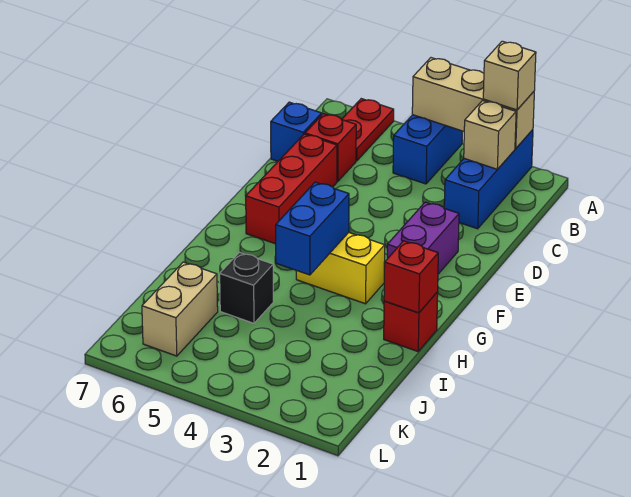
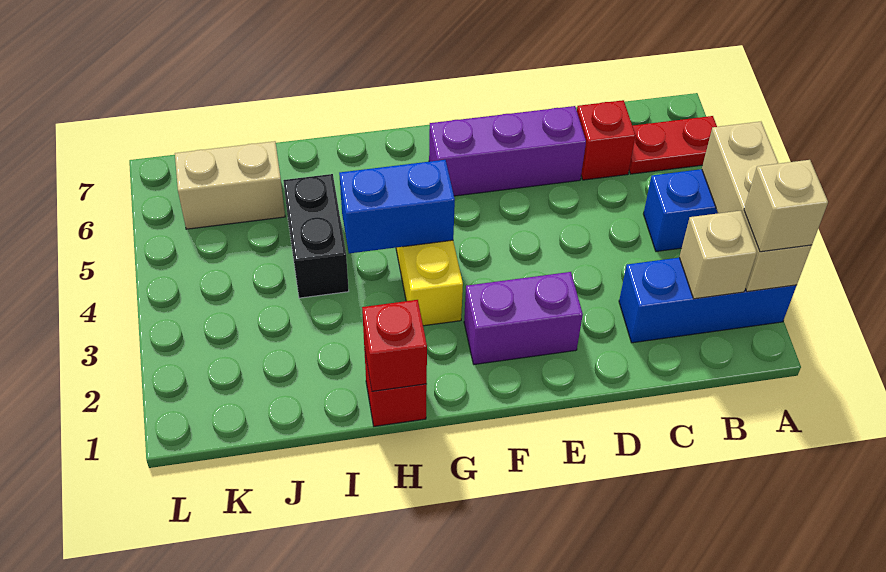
blue 1x1 brick [271,102,322,161] -> none
red 1x3 brick [246,134,337,244] -> purple 1x3 brick [429,106,586,196]
black 1x1 brick [220,252,273,323] -> black 1x2 brick [283,174,349,298]

